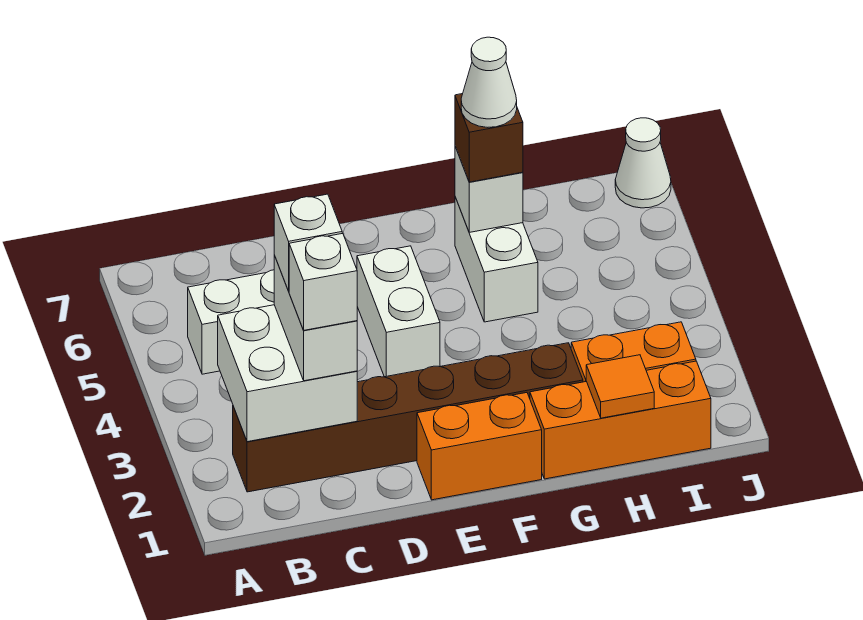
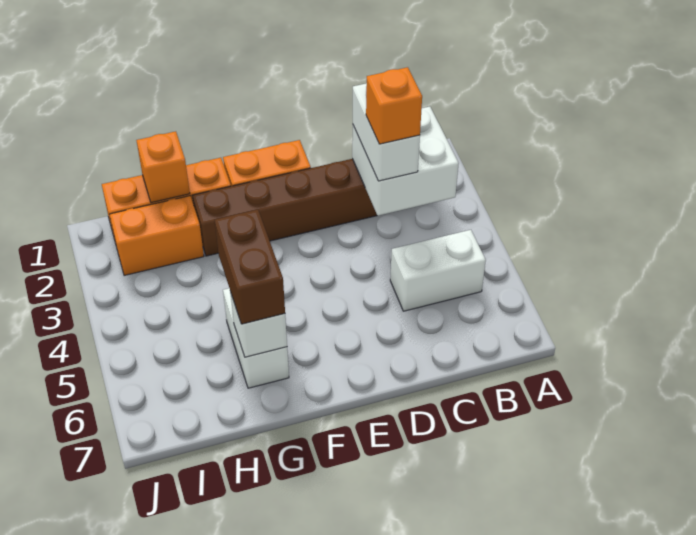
white 1x1 brick [289,233,357,330] -> none
white 1x1 brick [274,194,342,291] -> orange 1x1 brick [366,67,422,144]
white 1x2 brick [357,246,440,377] -> none
brown 1x1 brick [455,94,523,182] -> brown 1x2 brick [215,210,285,324]
white 1x1 cone [461,37,517,127] -> none
orange 1x1 tile [586,355,654,418] -> orange 1x1 brick [136,131,190,203]
white 1x1 cone [615,118,671,208] -> none

